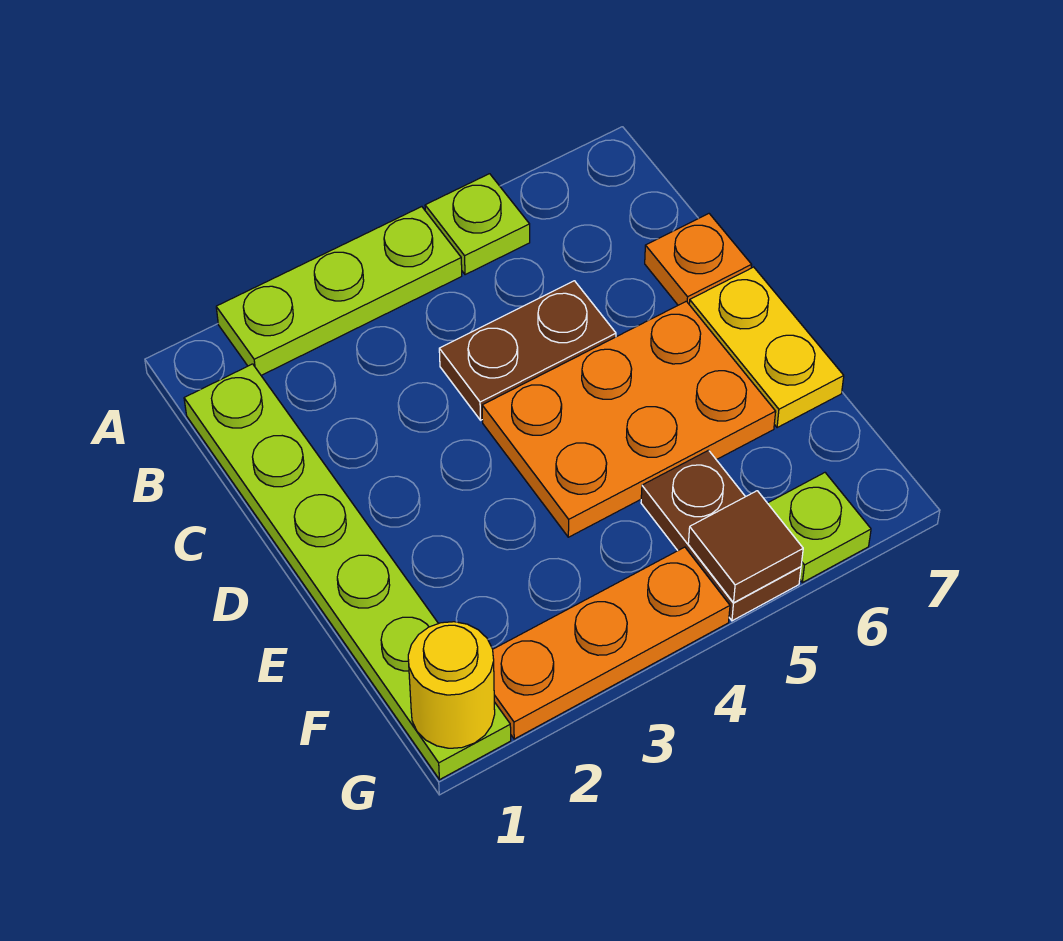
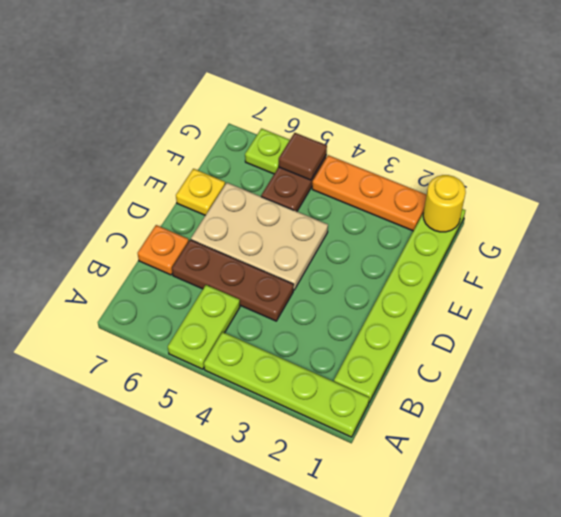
lime 1x3 plate [216,207,462,375] -> lime 1x4 plate [204,332,369,437]
lime 1x1 plate [425,174,530,275] -> lime 1x2 plate [168,285,240,369]
brown 1x2 plate [439,281,616,420] -> brown 1x3 plate [172,240,294,321]
orange 2x3 plate [482,301,776,537] -> tan 2x3 plate [191,183,328,290]
yellow 1x2 plate [689,267,844,428] -> yellow 1x1 plate [176,169,225,215]

